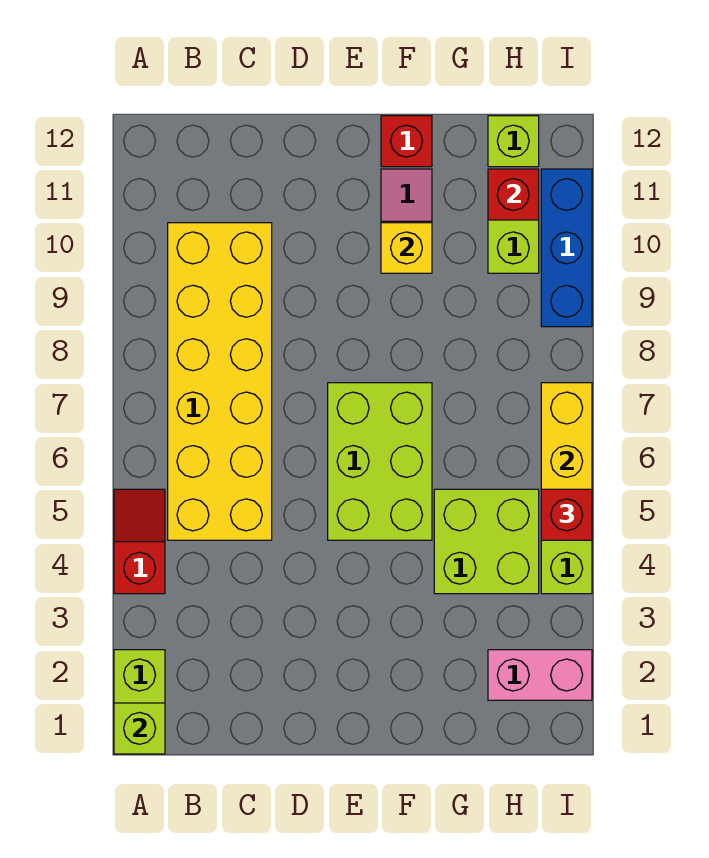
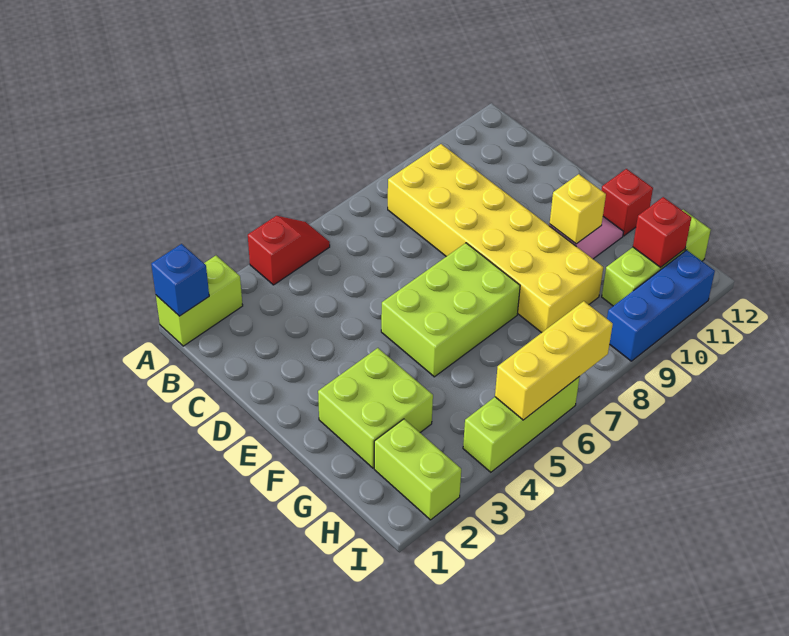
lime 1x1 brick [114,703,165,754] -> blue 1x1 brick [151,244,209,316]
yellow 2x6 brick [168,223,272,540] -> yellow 2x6 brick turned to [388,144,603,333]
lime 2x2 brick [434,489,539,594] -> lime 2x2 brick moved to [318,348,433,468]
pink 1x2 brick [488,650,592,700] -> lime 1x2 brick [374,419,461,520]
red 1x1 brick [541,489,592,540] -> none

